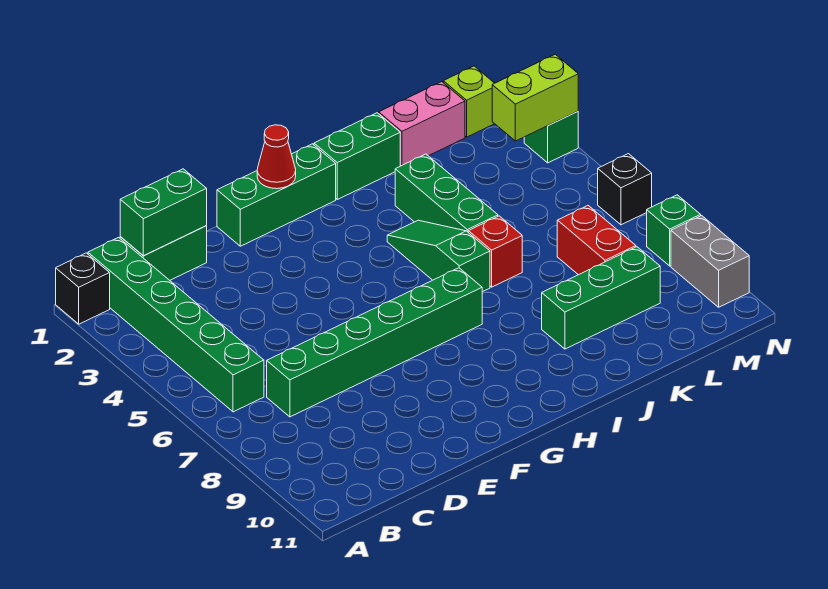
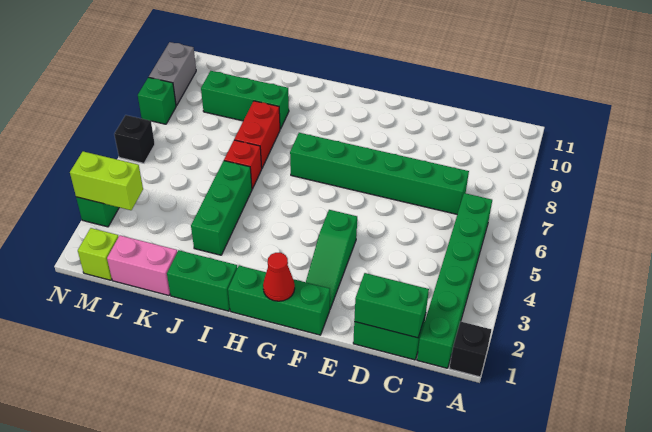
green 1x3 slope [387,220,490,292] -> green 1x3 slope moved to [306,210,357,309]
red 1x2 brick [557,206,636,275] -> red 1x2 brick moved to [234,101,280,168]

